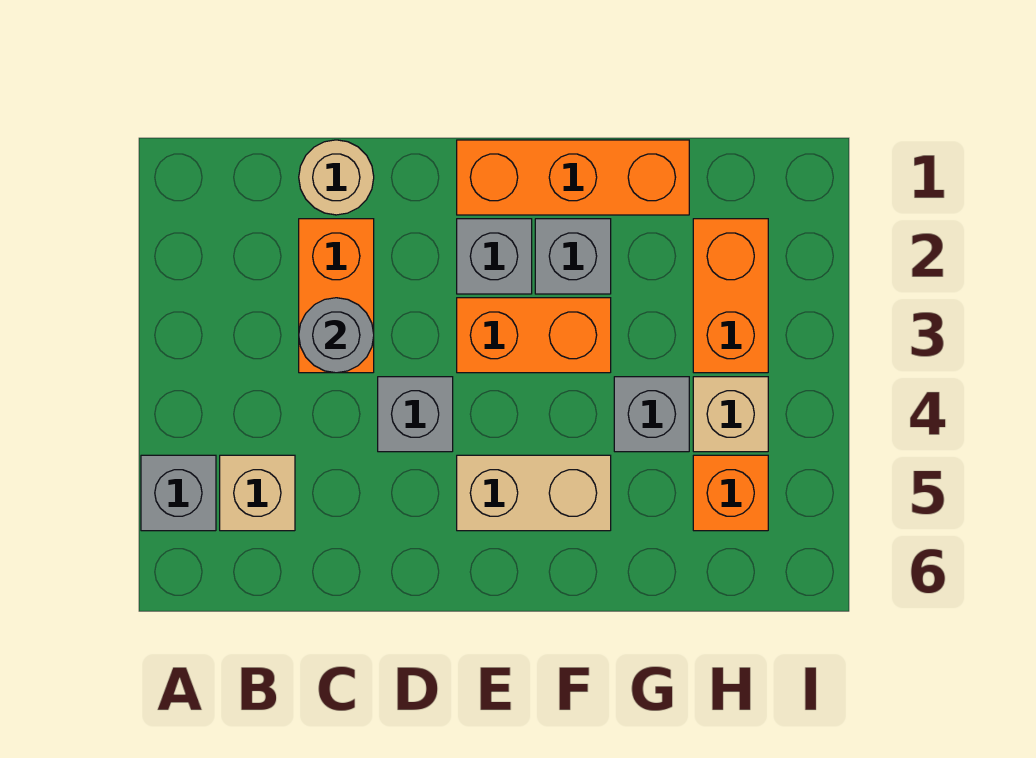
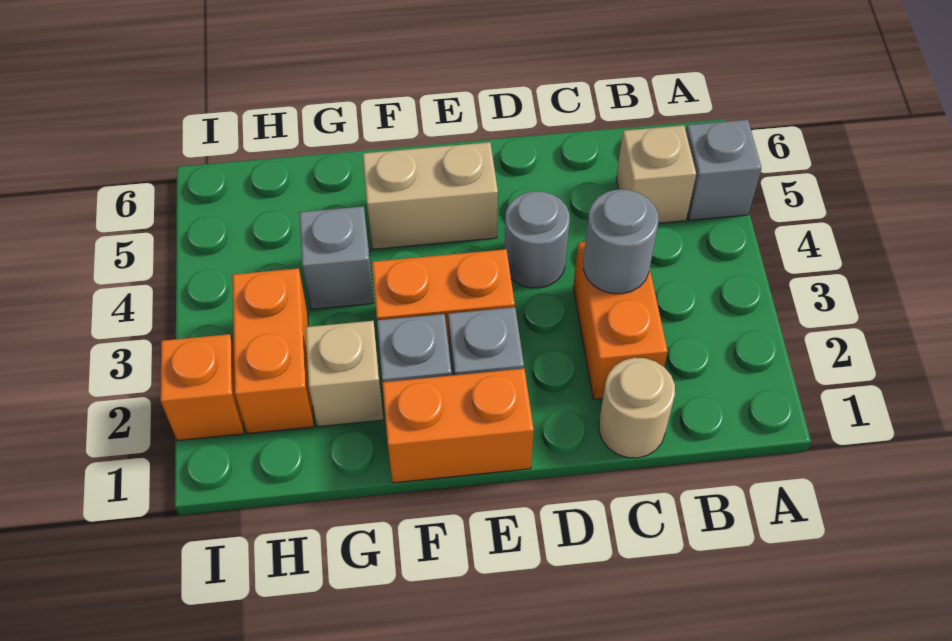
grey 1x1 brick [378,377,453,452] -> grey 1x1 round brick [505,191,570,288]
orange 1x3 brick [457,140,689,215] -> orange 1x2 brick [382,369,534,483]
tan 1x1 brick [693,377,768,452] -> tan 1x1 brick moved to [306,321,384,427]
orange 1x1 brick [693,455,768,531] -> orange 1x1 brick moved to [160,334,244,441]

